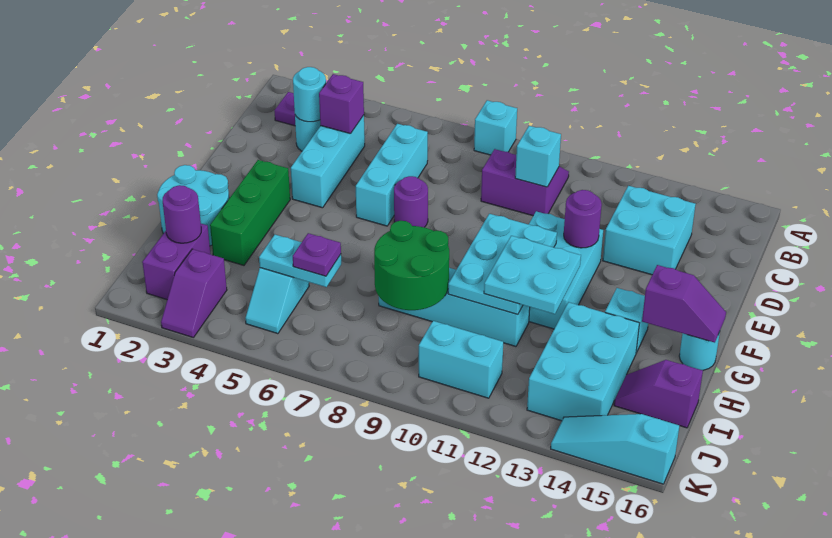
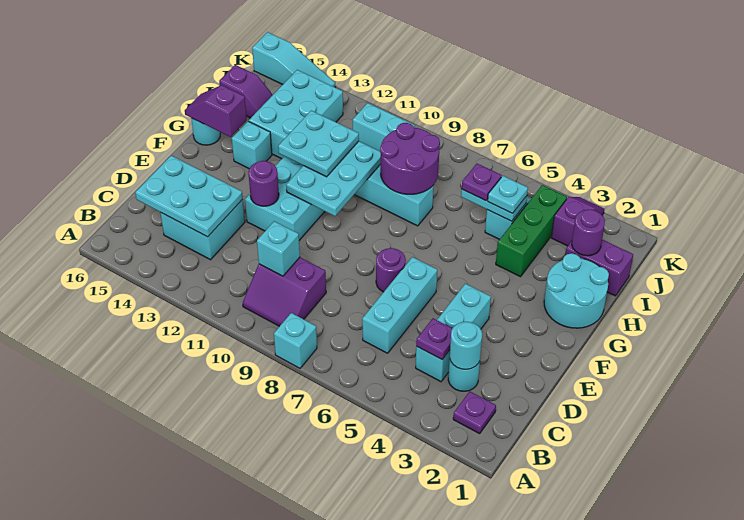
purple 1x1 brick [319,74,364,134] -> purple 1x1 plate [416,318,453,359]
none -> cyan 2x3 plate [135,156,243,237]
green 1x3 brick [210,160,290,265] -> green 1x3 brick moved to [496,185,567,277]
green 2x2 round brick [374,221,449,310] -> purple 2x2 round brick [380,123,440,194]
purple 1x2 brick [142,224,211,299] -> purple 1x2 brick turned to [565,240,633,296]
none -> cyan 1x1 plate [488,176,528,213]

